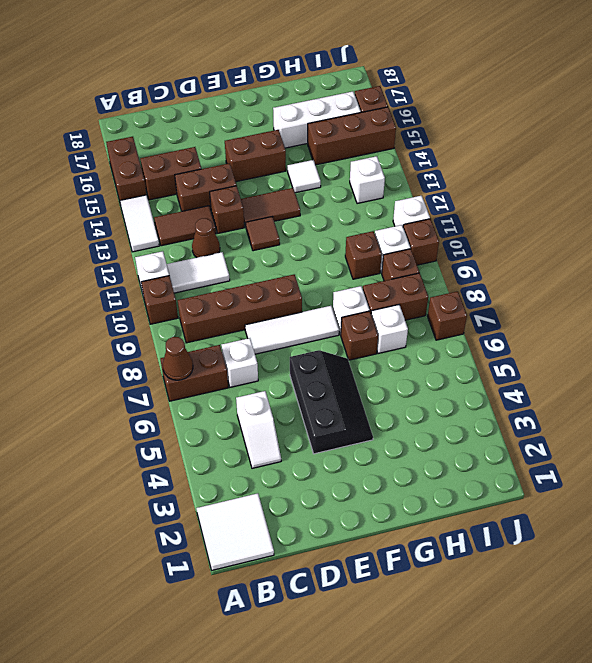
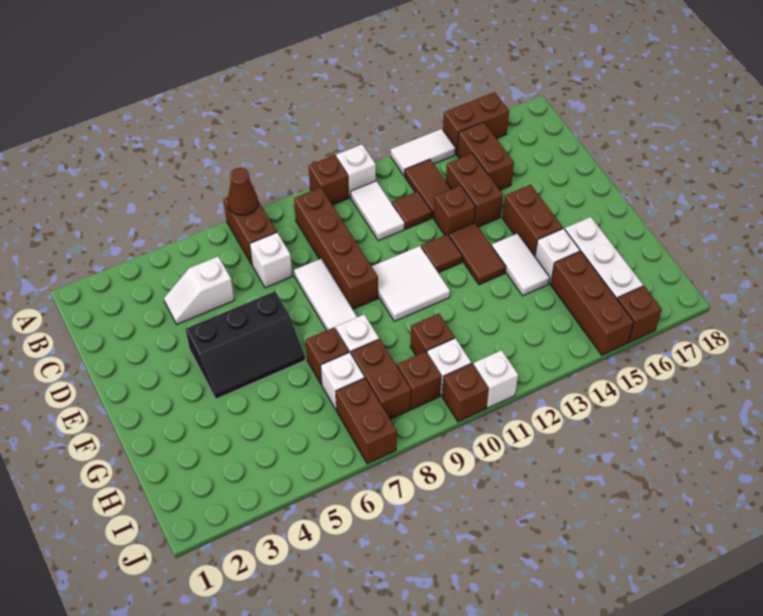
white 2x2 tile [197,493,274,570] -> white 2x2 tile moved to [372,246,450,321]
brown 1x1 cone [192,218,220,257] -> brown 1x1 tile [392,191,432,229]
white 1x1 tile [287,160,321,193] -> white 1x2 tile [492,233,550,296]
white 1x1 brick [350,156,385,204] -> white 1x1 brick moved to [535,229,580,284]
brown 1x1 brick [428,291,467,340] -> brown 1x2 brick [336,378,397,464]

